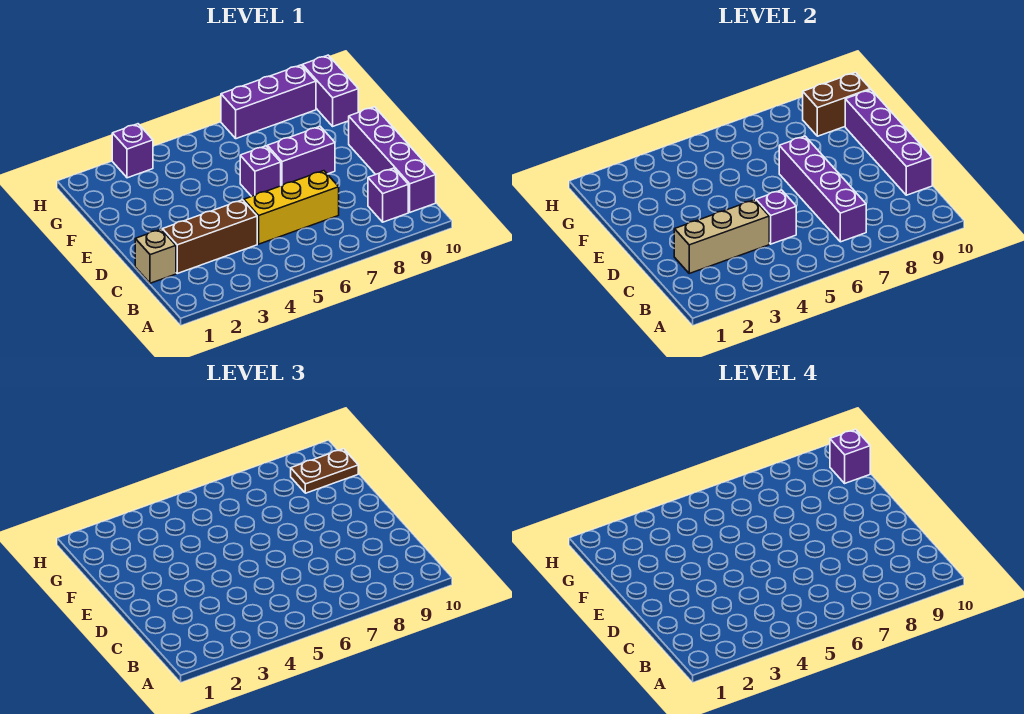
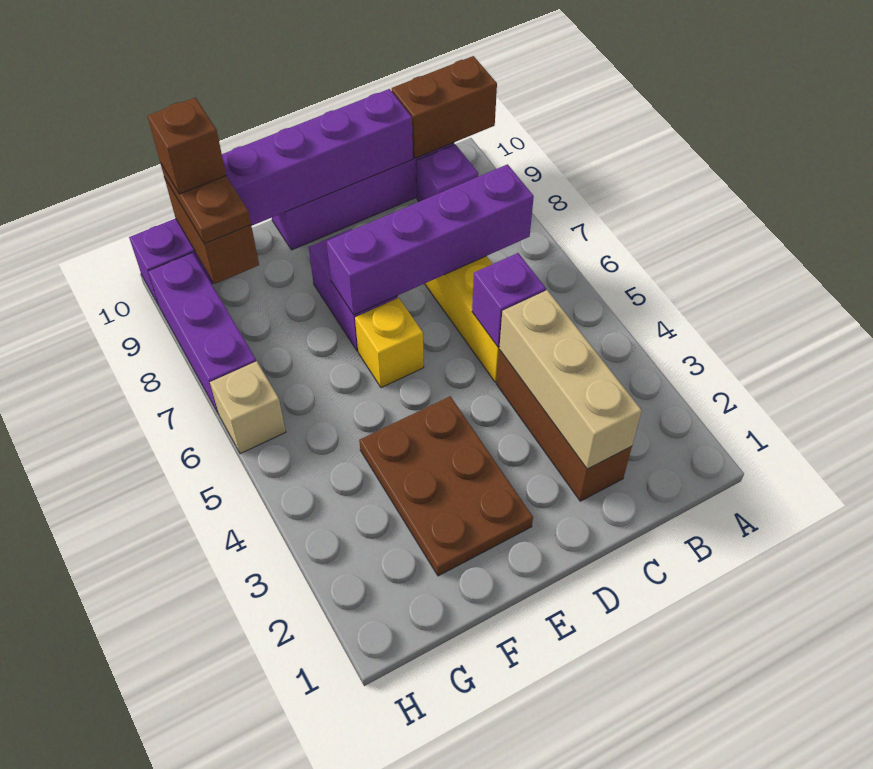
none -> brown 1x2 brick [392,56,497,158]
tan 1x1 brick [135,229,176,283] -> tan 1x1 brick moved to [210,361,286,454]
none -> brown 2x3 plate [359,396,533,576]
purple 1x1 brick [240,146,281,196] -> yellow 1x1 brick [355,298,424,388]
purple 1x1 brick [830,429,870,483] -> brown 1x1 brick [148,98,226,194]
purple 1x1 brick [112,124,153,178] -> none

